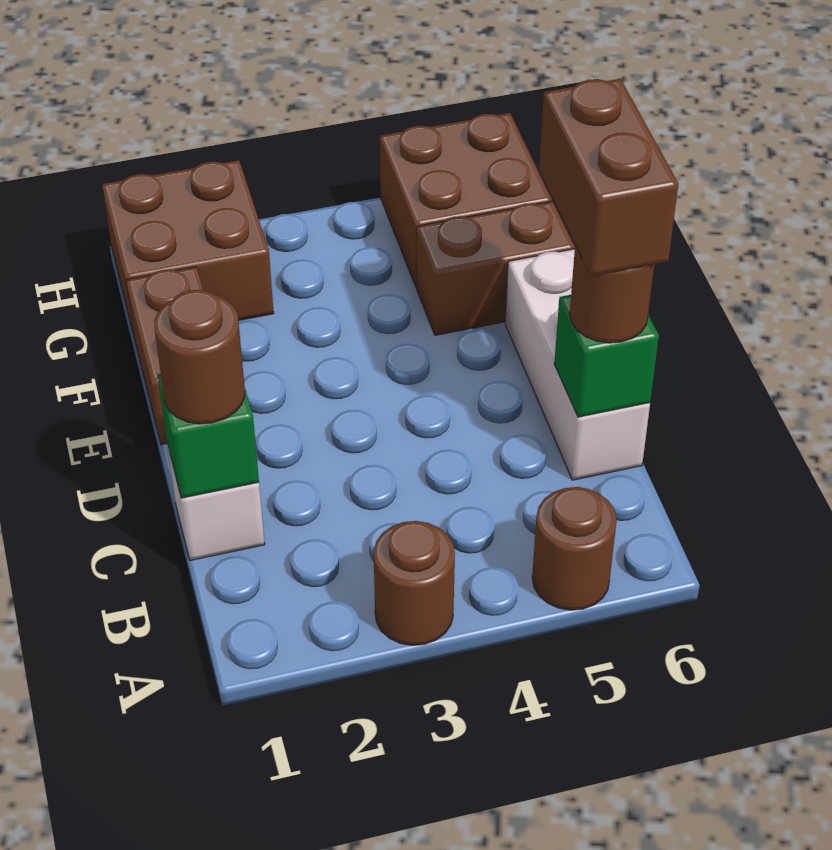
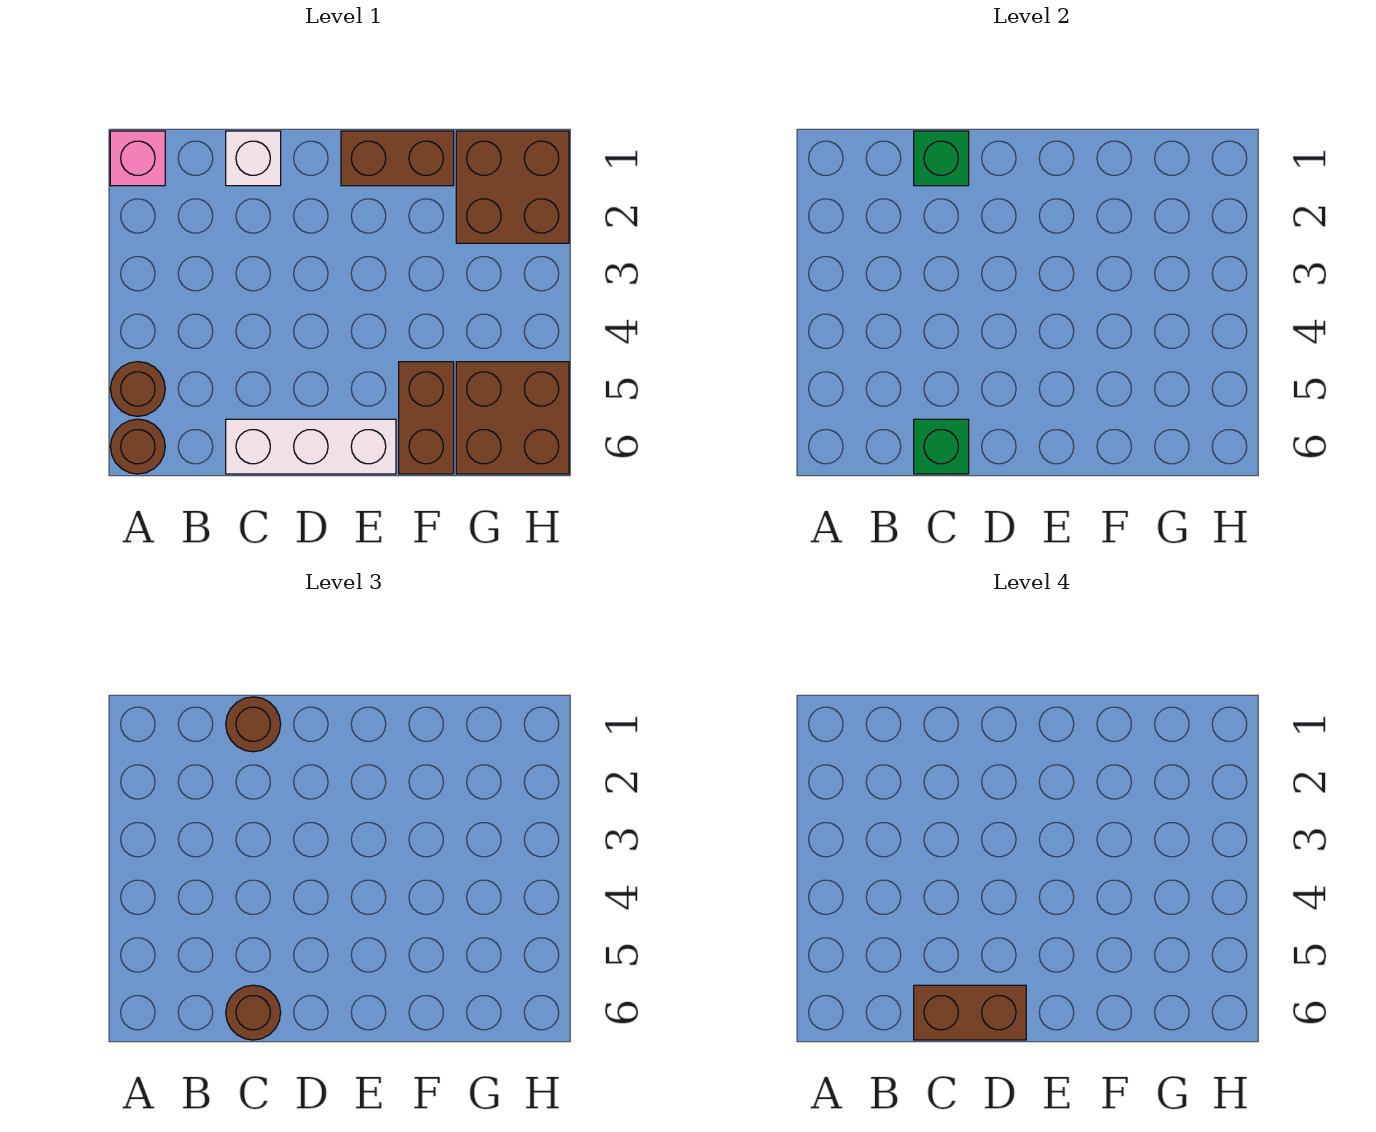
none -> pink 1x1 brick [110,131,165,186]
brown 1x1 round brick [374,521,455,645] -> brown 1x1 round brick moved to [110,419,165,474]

